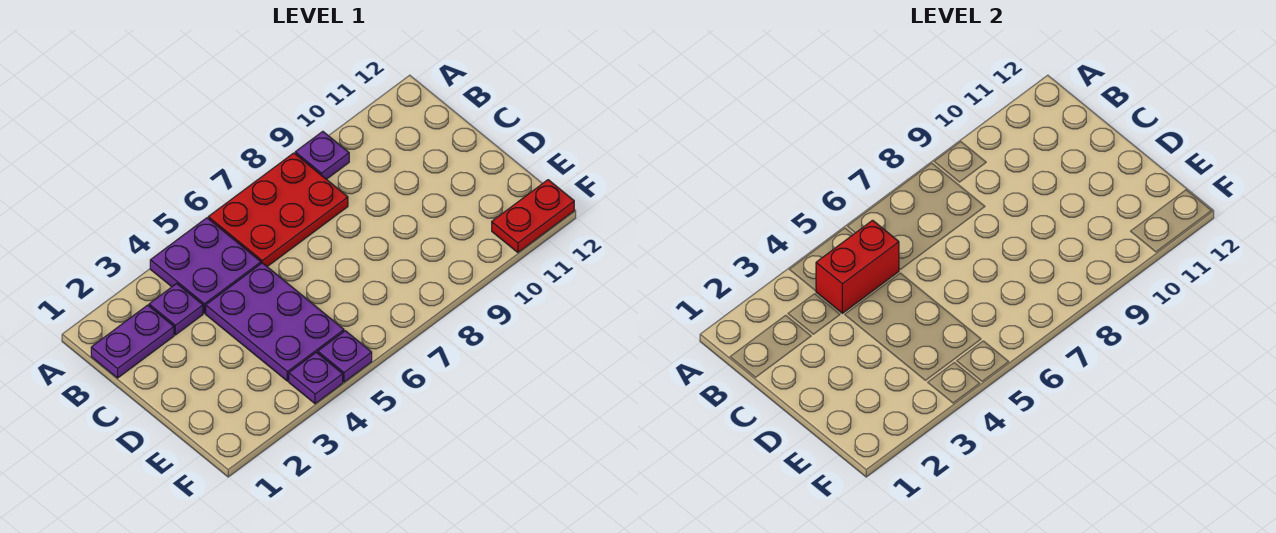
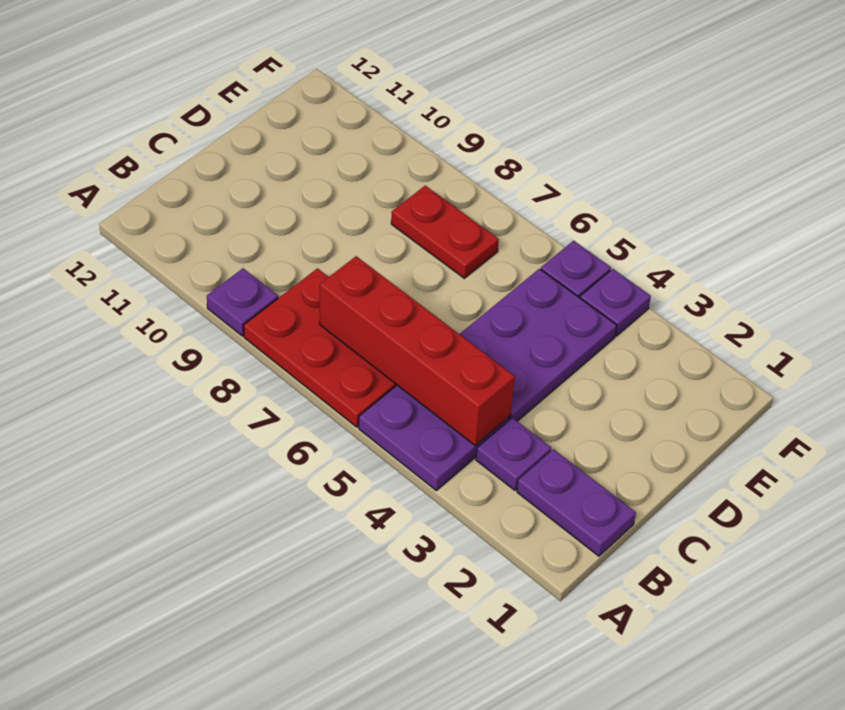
red 1x2 brick [816,220,899,313] -> red 1x4 brick [320,256,515,446]
red 1x2 plate [492,180,574,253] -> red 1x2 plate moved to [391,186,499,278]

